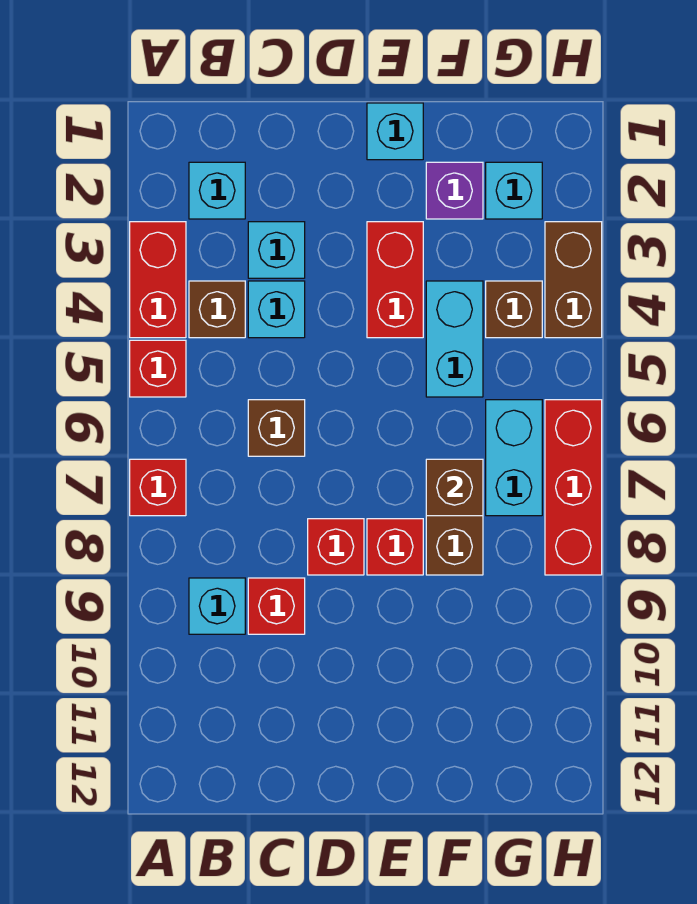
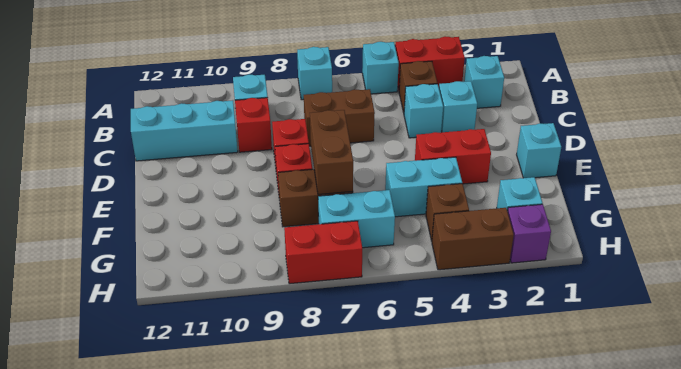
red 1x1 brick [130,340,186,397] -> cyan 1x1 brick [362,42,399,94]
red 1x1 brick [130,459,186,516] -> cyan 1x1 brick [297,47,332,100]
brown 1x1 brick [248,400,305,456] -> brown 1x2 brick [304,89,375,146]
none -> cyan 1x3 brick [131,100,238,161]
purple 1x1 brick [426,162,483,219] -> purple 1x1 brick moved to [508,204,551,263]
brown 1x1 brick [426,459,483,516] -> brown 1x2 brick [310,110,353,195]
red 1x3 brick [545,400,602,575] -> red 1x2 brick [284,221,362,284]

